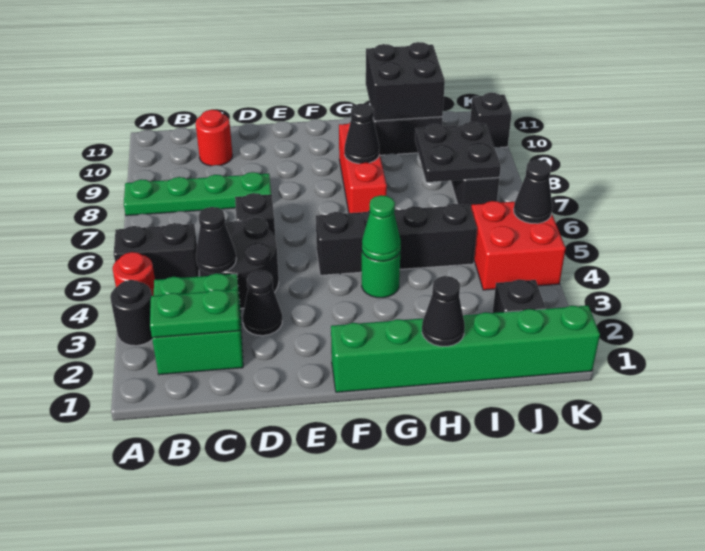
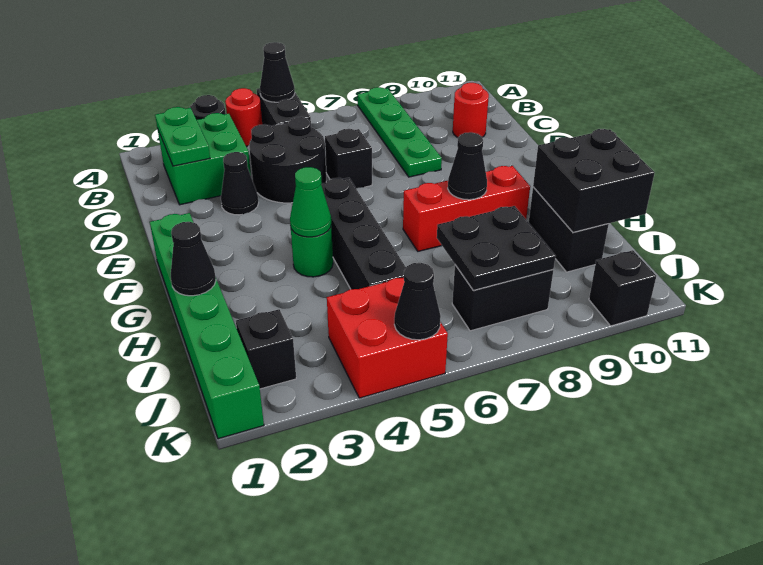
black 1x1 cone [196,207,236,273] -> black 1x1 cone moved to [260,42,295,102]

